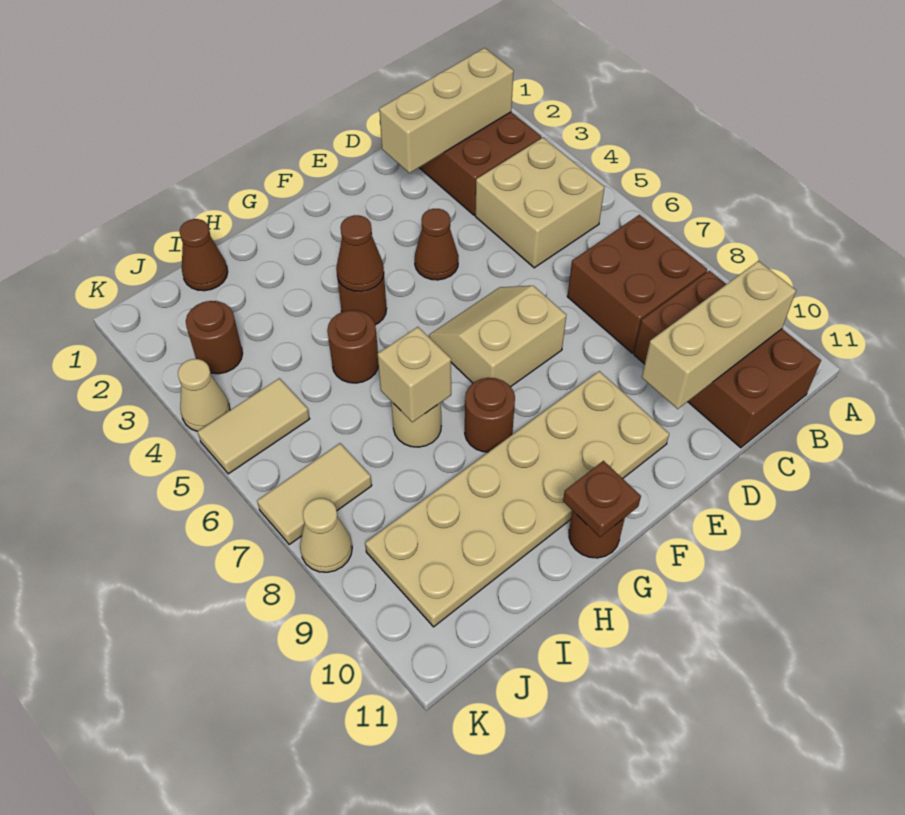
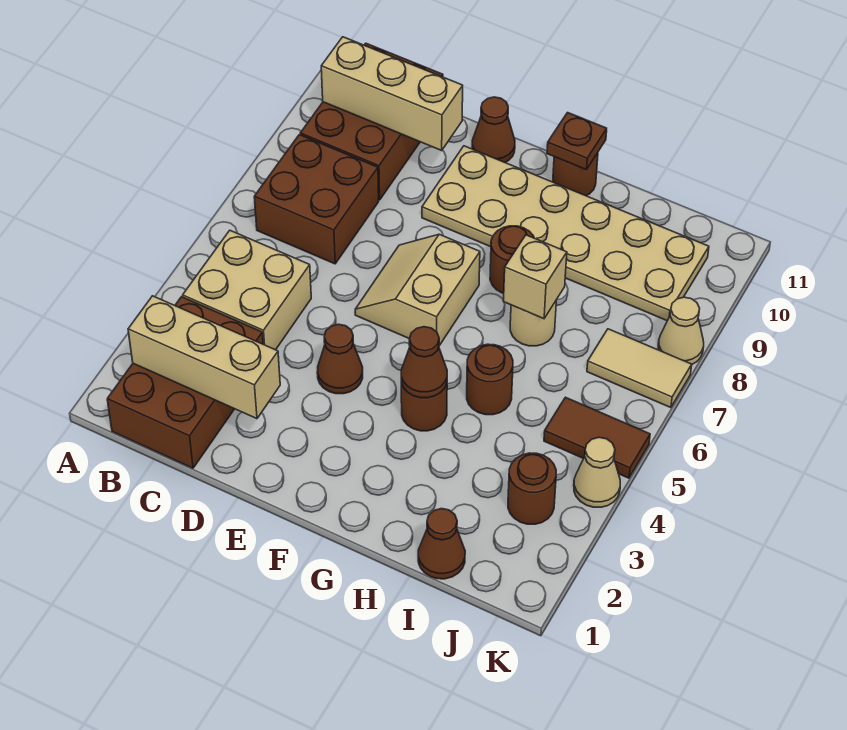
tan 2x2 slope [429,286,566,387] -> tan 2x2 slope turned to [355,234,480,346]
none -> brown 1x1 cone [472,97,515,162]
tan 1x2 tile [197,378,309,474] -> brown 1x2 tile [544,397,650,478]

